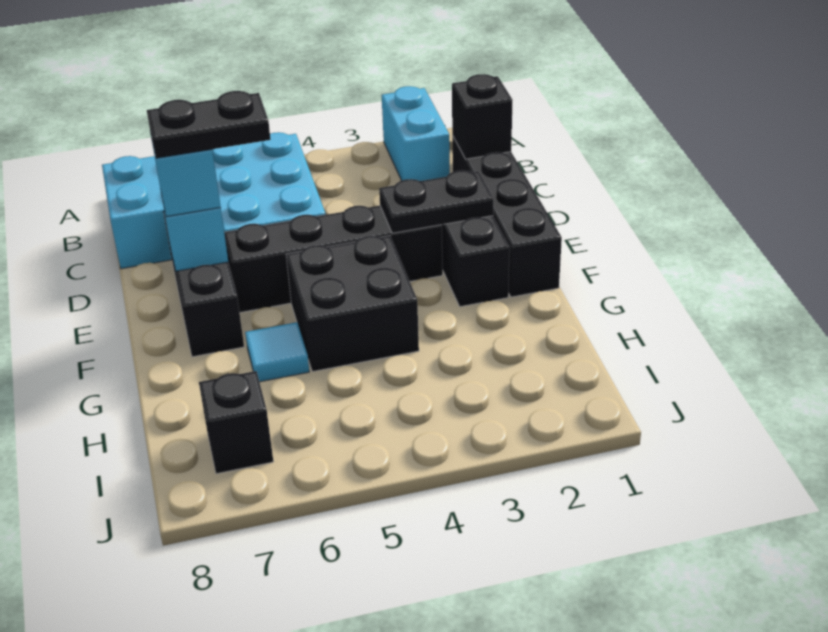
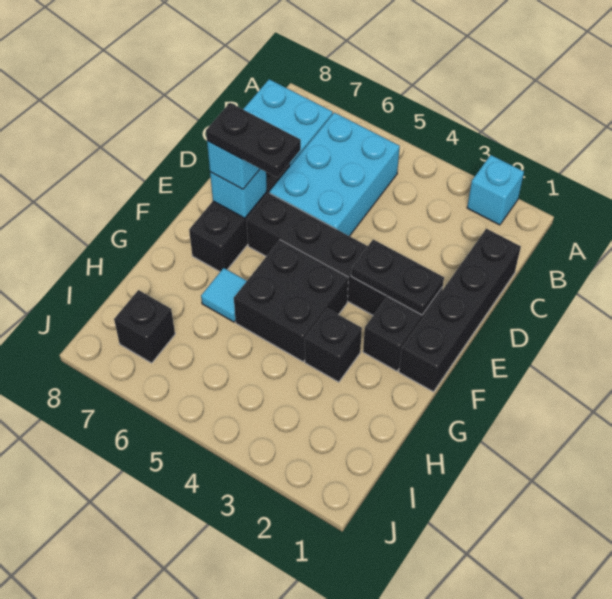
cyan 1x2 brick [382,86,450,181] -> cyan 1x1 brick [467,155,524,225]
black 1x1 brick [452,74,513,159] -> black 1x1 brick moved to [305,309,362,382]

